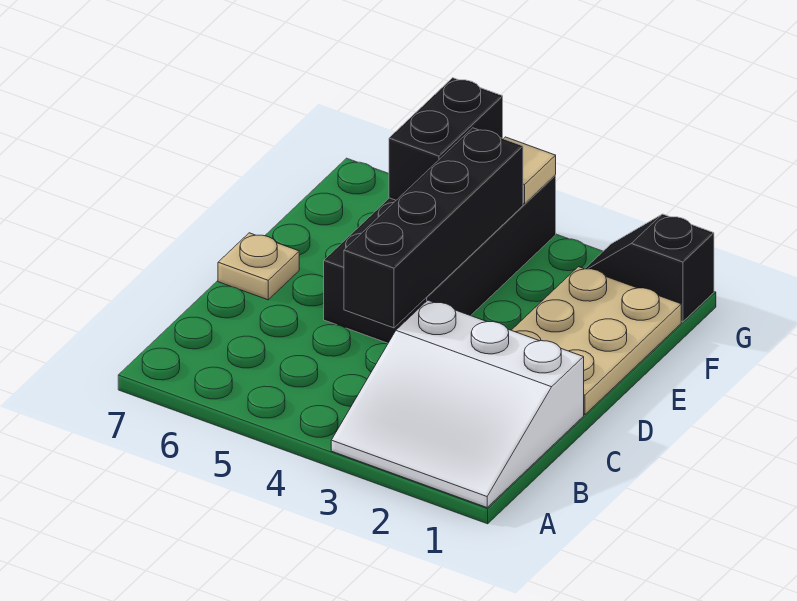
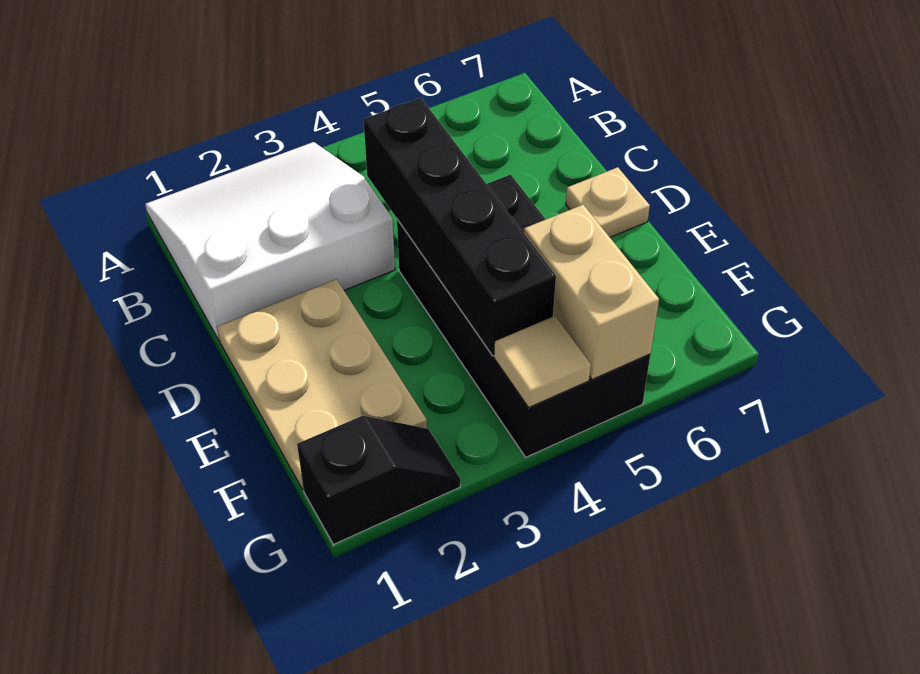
black 1x2 brick [389,78,503,200] -> tan 1x2 brick [524,205,659,379]

